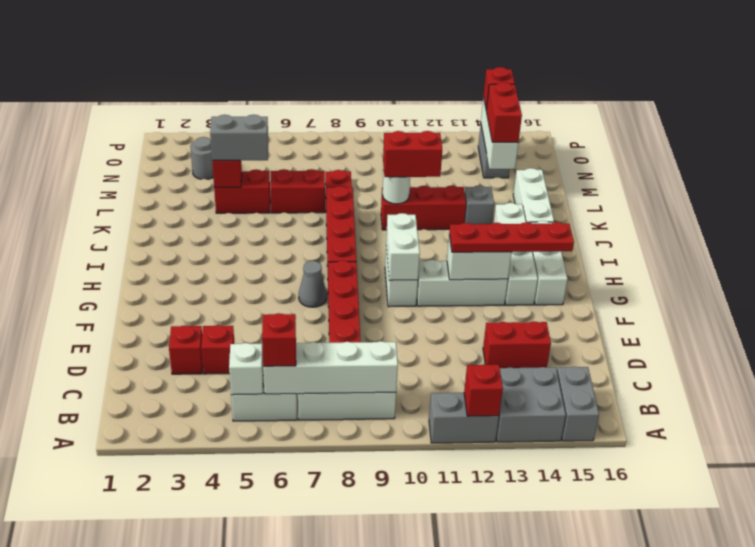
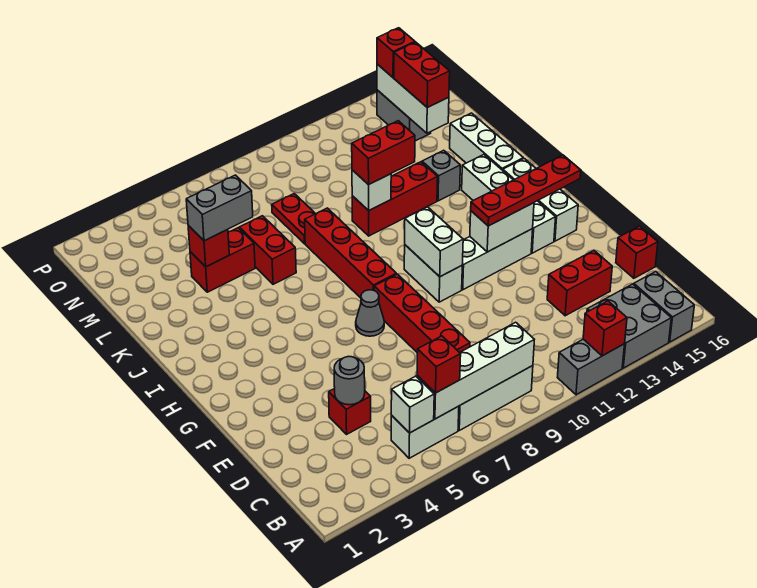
red 1x1 brick [169,325,203,374] -> red 1x1 brick moved to [616,226,658,278]
white 1x1 round brick [383,173,410,204] -> white 1x1 brick [352,170,391,211]
red 1x2 brick [270,169,325,213] -> red 1x2 brick turned to [239,216,296,284]
grey 1x1 round brick [190,137,213,179] -> grey 1x1 round brick moved to [334,356,365,405]

